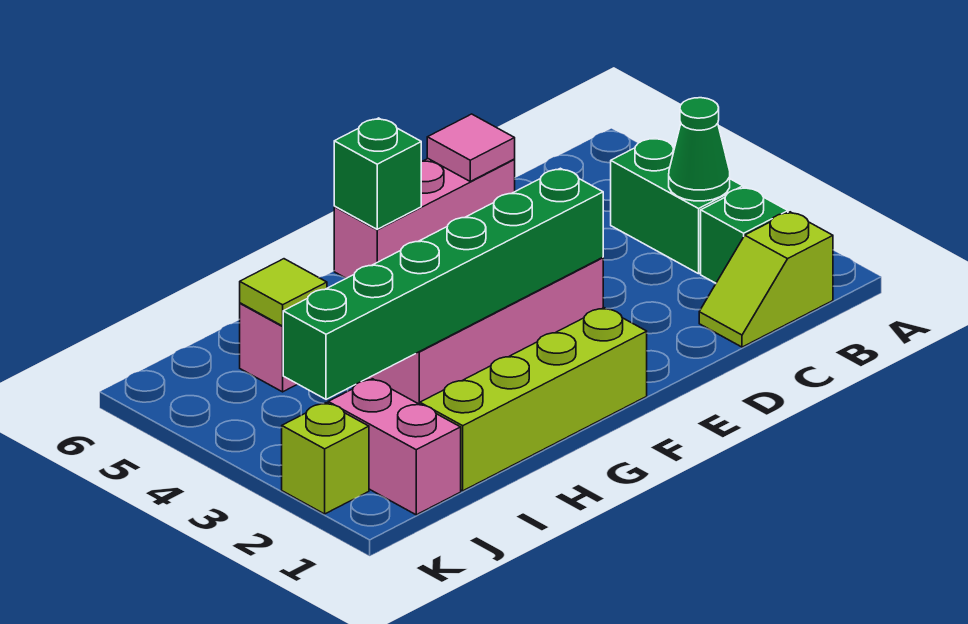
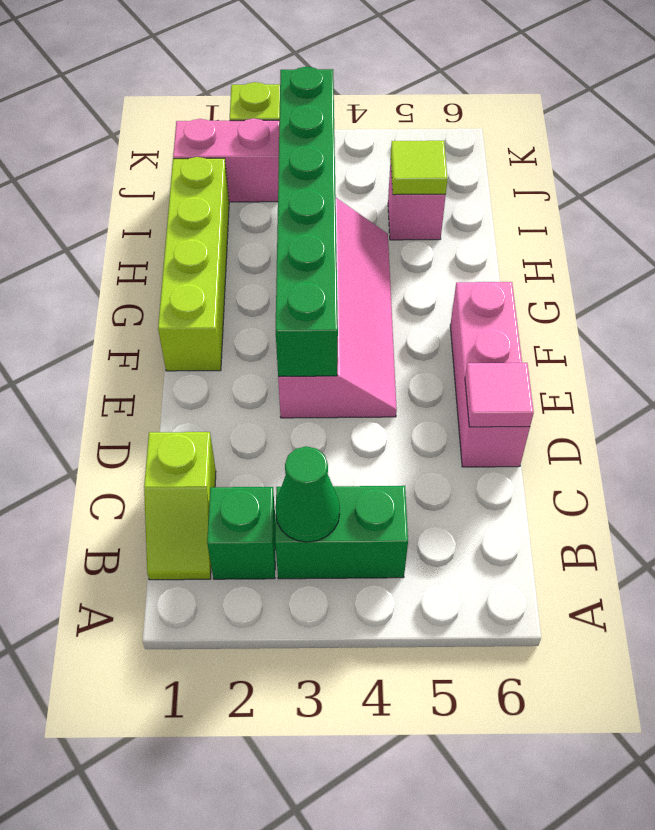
lime 1x2 slope [699,212,833,347] -> lime 1x2 slope turned to [144,432,216,580]
green 1x1 brick [334,118,421,229] -> none

